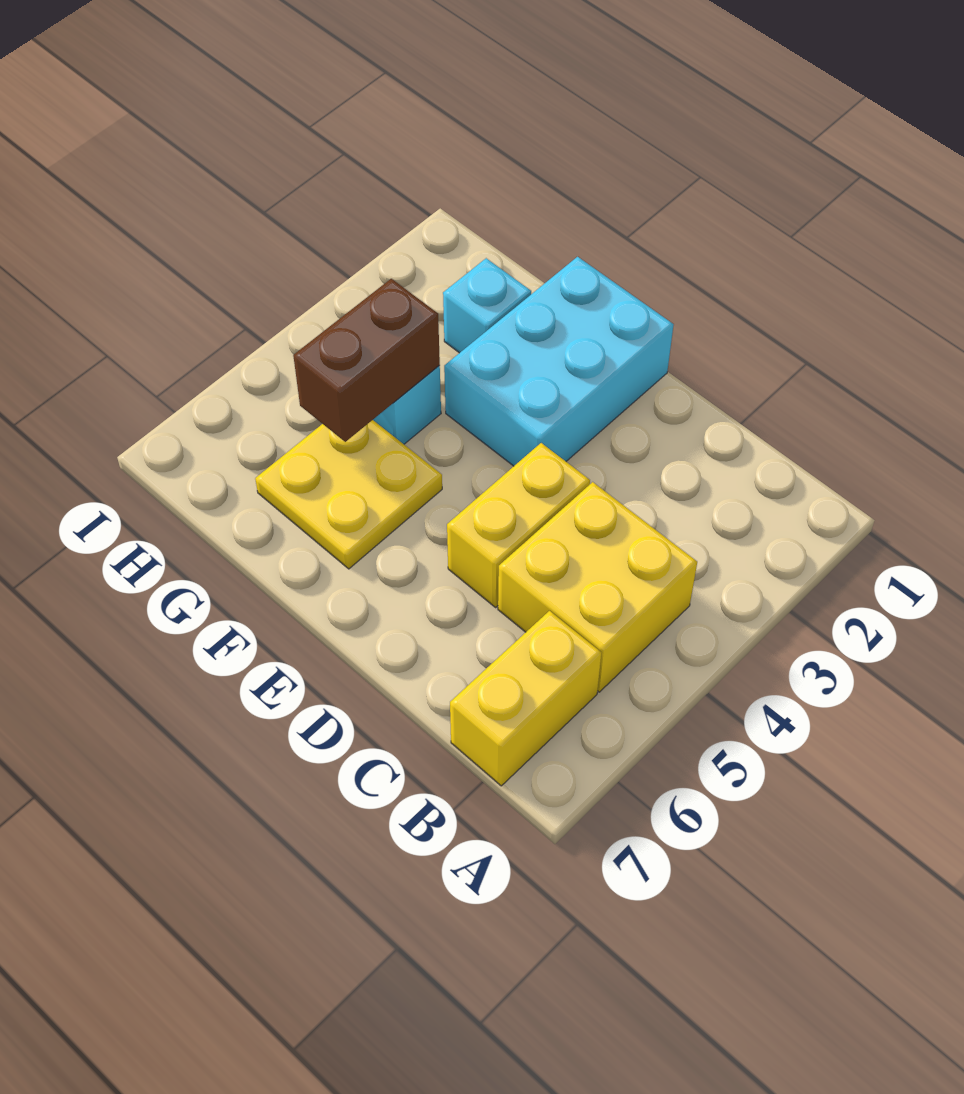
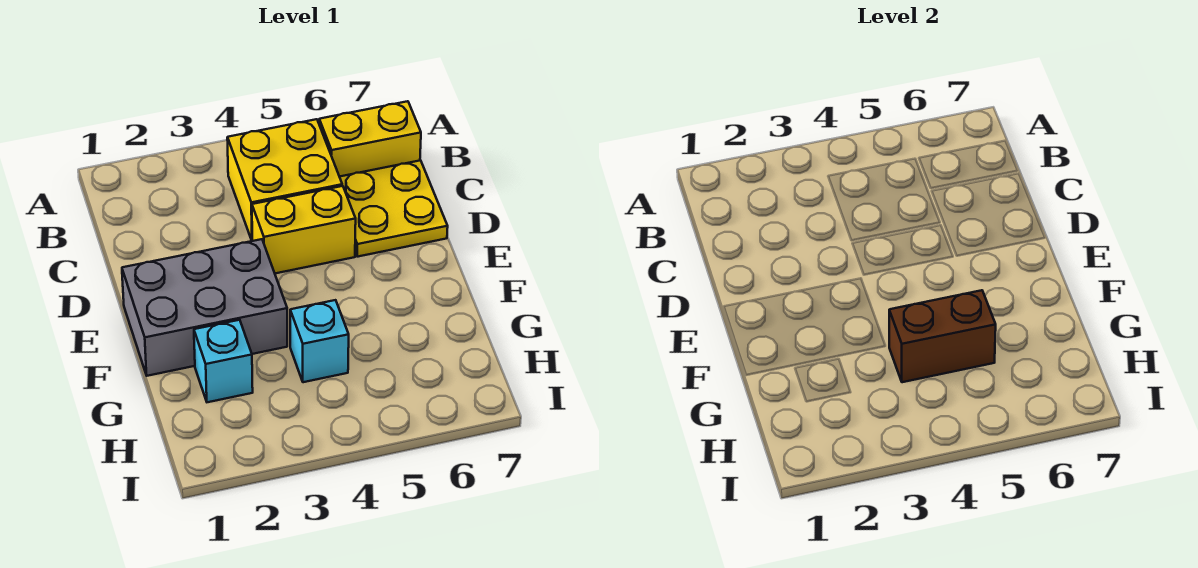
cyan 2x3 brick [444,257,674,466] -> grey 2x3 brick [122,239,287,376]
yellow 2x2 plate [255,420,442,569] -> yellow 2x2 plate moved to [340,160,448,257]

